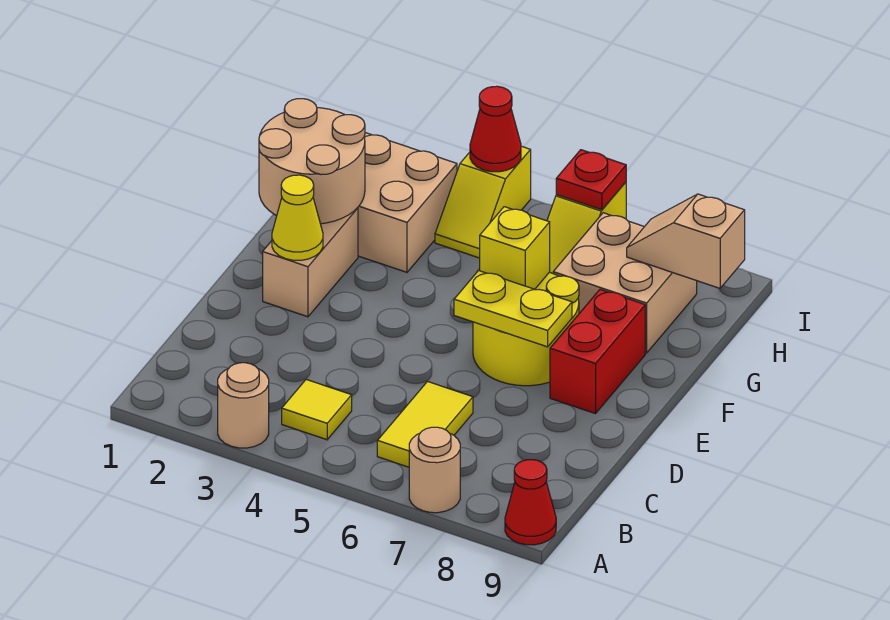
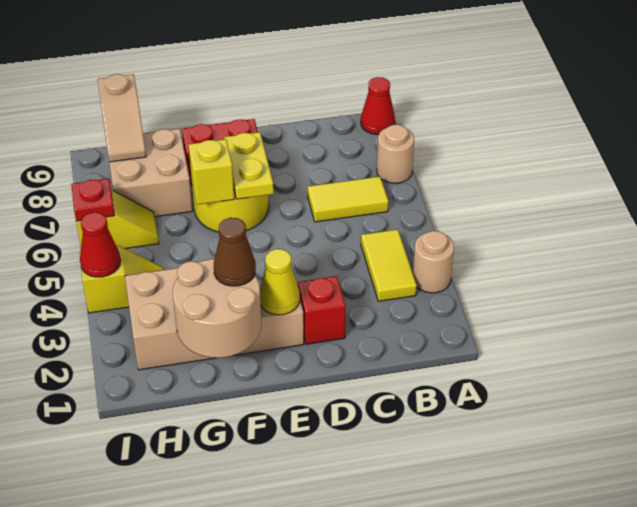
yellow 1x1 tile [282,380,352,440] -> yellow 1x2 tile [361,229,417,301]
none -> red 1x1 brick [298,276,346,344]
none -> brown 1x1 cone [214,218,256,286]

